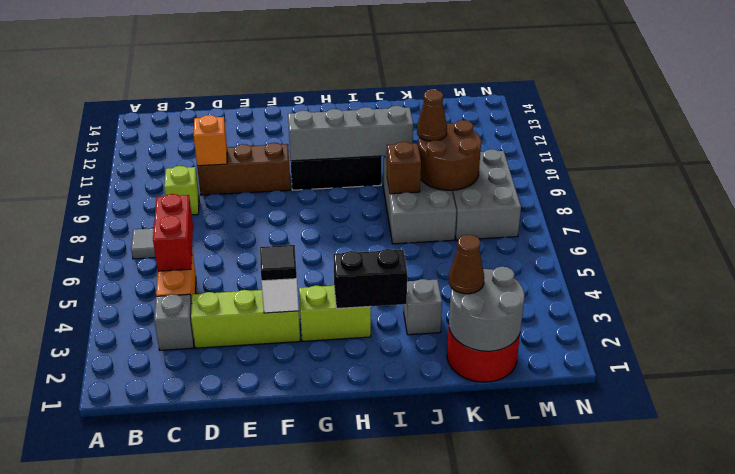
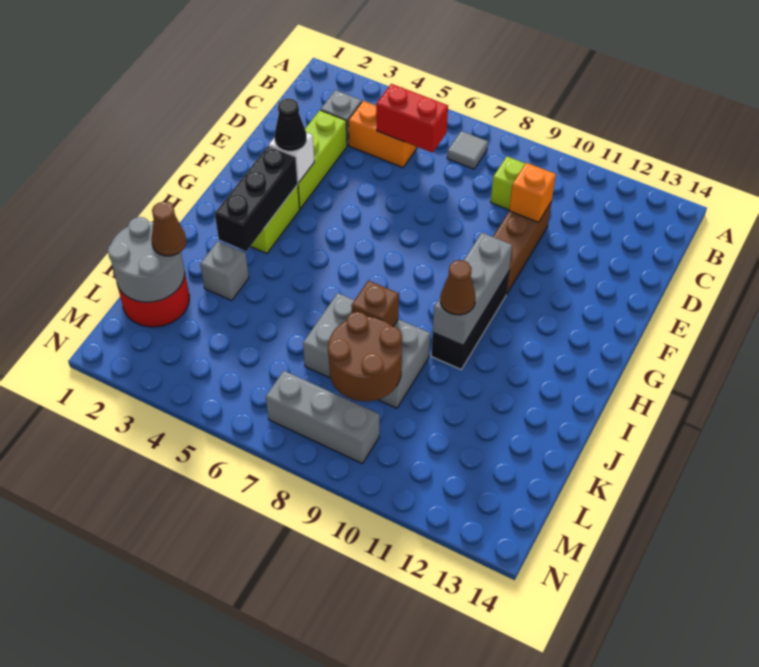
black 1x1 tile [260,245,297,281] -> black 1x1 cone [274,98,307,151]
grey 1x4 brick [288,106,413,161] -> grey 1x3 brick [433,233,512,346]
black 1x2 brick [333,249,407,309] -> black 1x3 brick [215,146,298,251]
brown 1x1 cone [417,90,447,141] -> brown 1x1 cone moved to [440,260,476,315]
grey 2x3 brick [452,149,521,240] -> grey 1x3 brick [266,371,379,464]

